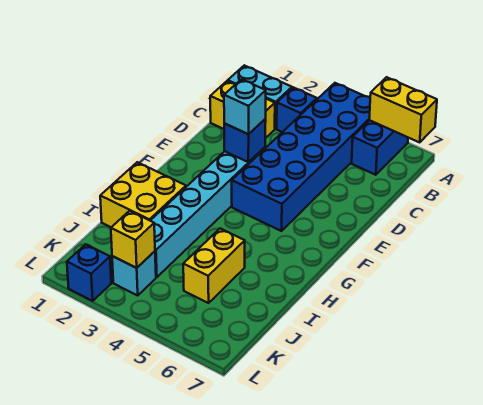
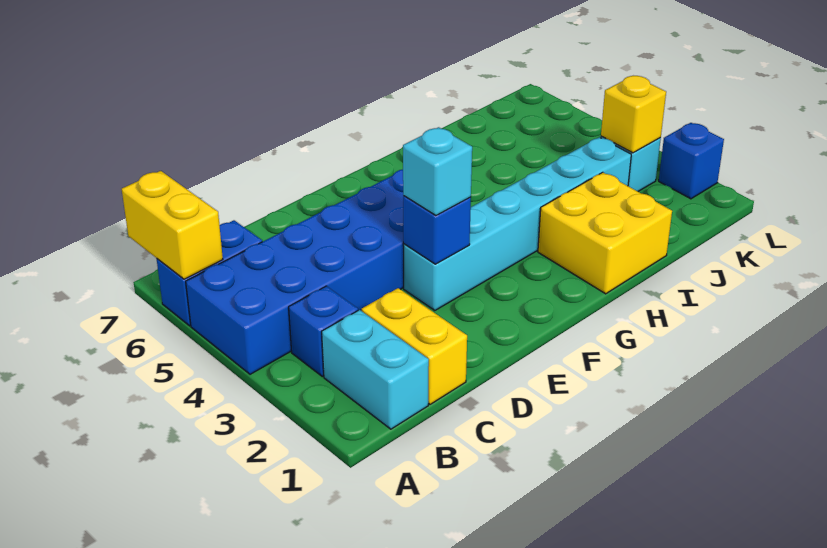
yellow 1x2 brick [183,229,245,303] -> none

